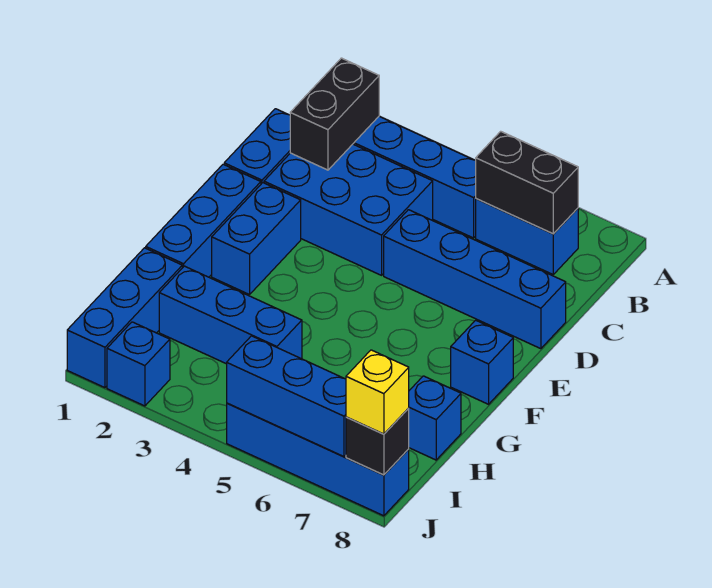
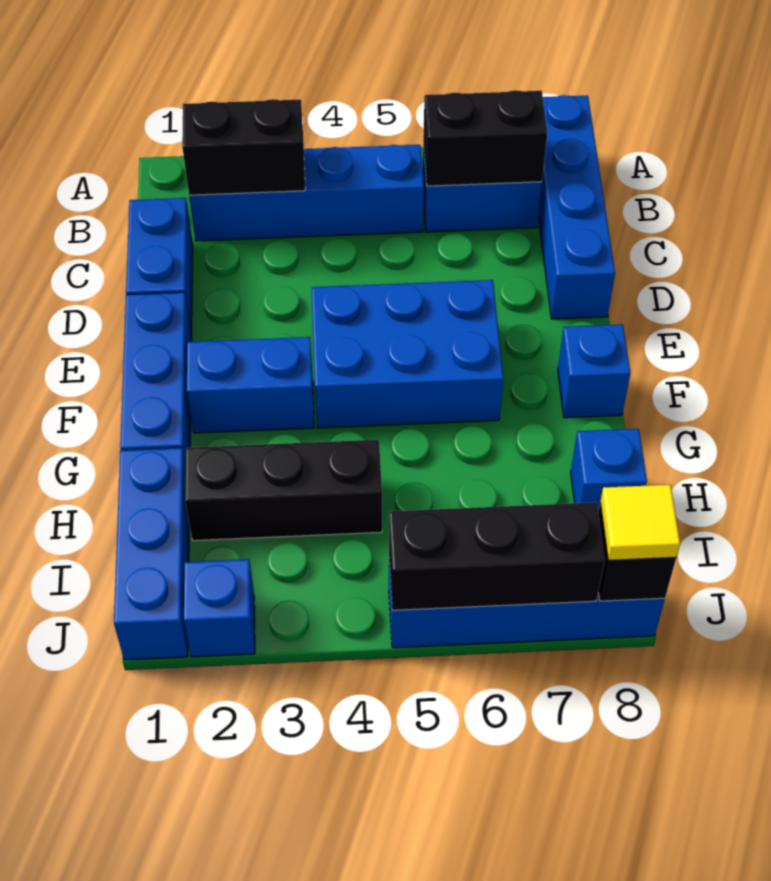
black 1x2 brick [290,58,379,170] -> black 1x2 brick turned to [182,99,305,195]
blue 2x3 brick [264,144,433,275] -> blue 2x3 brick moved to [312,280,503,428]
blue 1x4 brick [384,210,566,349] -> blue 1x4 brick turned to [538,95,615,319]
blue 1x2 brick [212,183,301,295] -> blue 1x2 brick turned to [187,337,314,433]
blue 1x3 brick [159,266,302,364] -> black 1x3 brick [185,440,382,541]
blue 1x3 brick [227,336,346,457] -> black 1x3 brick [389,502,605,610]
yellow 1x1 brick [346,350,409,434] -> yellow 1x1 tile [600,485,680,560]

